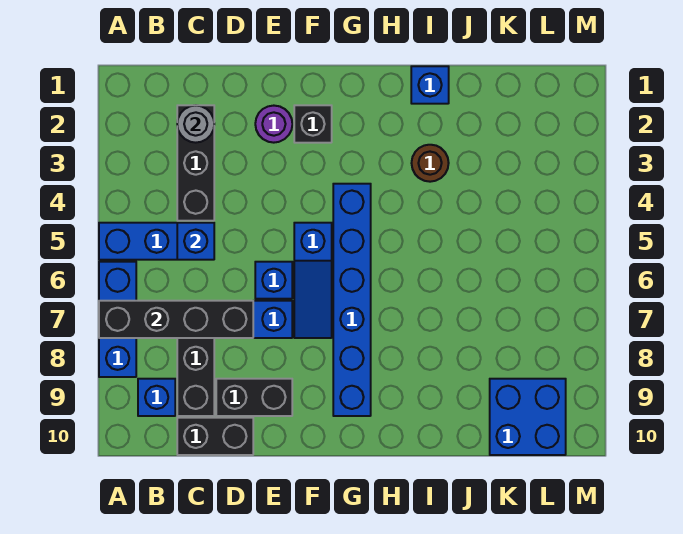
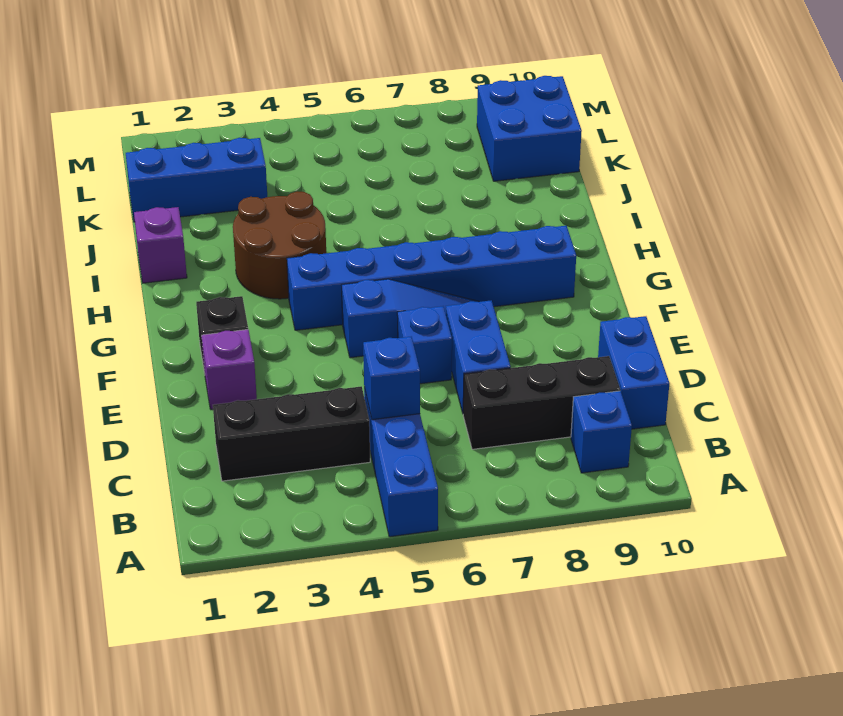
blue 1x3 brick [99,262,136,377] -> blue 1x3 brick moved to [126,138,267,222]
black 1x4 brick [99,301,253,338] -> none
grey 1x1 round brick [177,105,214,143] -> none
black 1x2 brick [177,418,253,455] -> blue 1x2 brick [598,316,670,429]
black 1x2 brick [216,379,292,416] -> none
purple 1x1 round brick [255,106,292,143] -> purple 1x1 brick [202,329,257,409]
blue 1x1 brick [411,66,449,104] -> purple 1x1 brick [134,207,187,283]
brown 1x1 round brick [412,145,449,182] -> brown 2x2 round brick [233,191,326,299]

